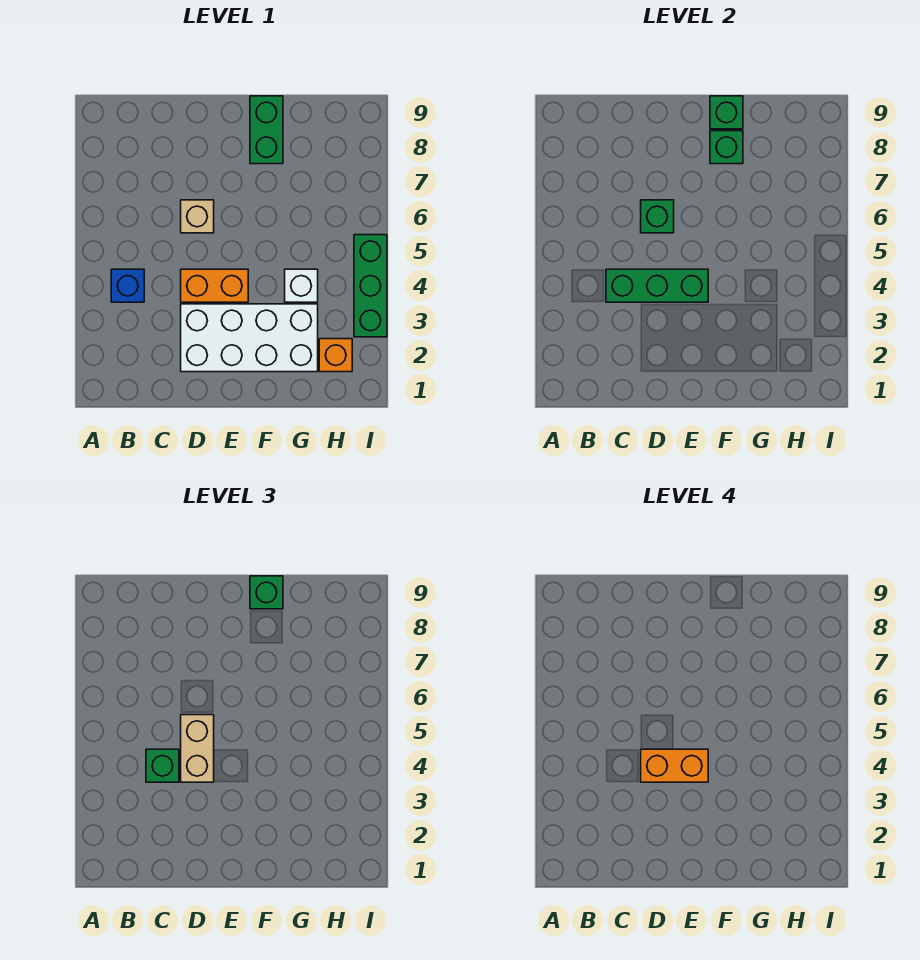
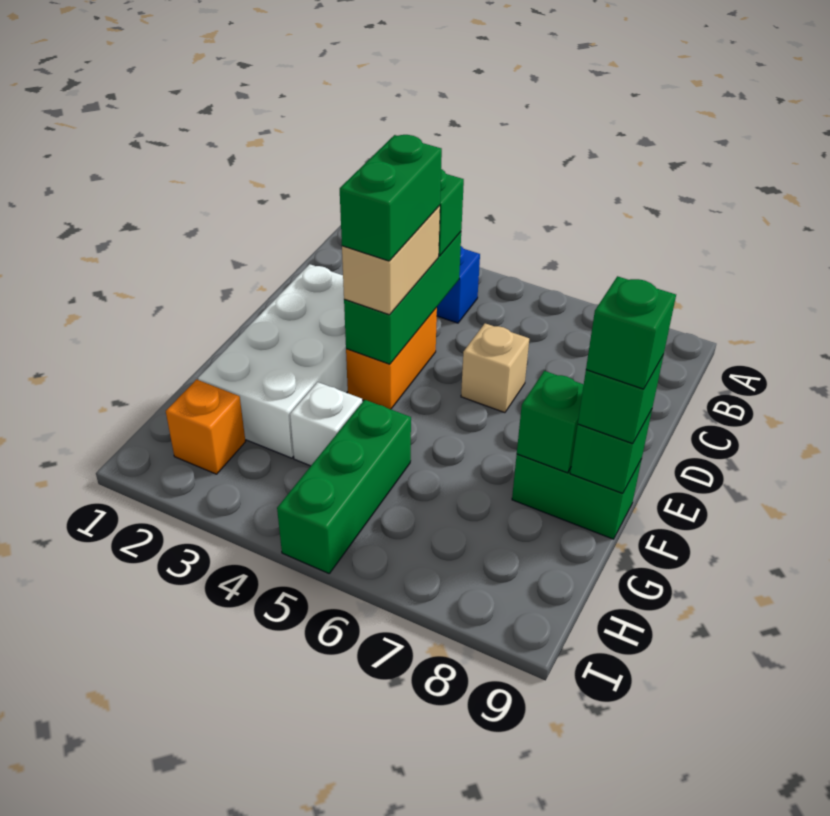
tan 1x2 brick [181,715,214,782] -> tan 1x2 brick turned to [342,206,440,315]
orange 1x2 brick [641,749,708,782] -> green 1x2 brick [340,135,442,261]
green 1x1 brick [641,200,674,233] -> green 1x1 brick moved to [586,276,676,389]
green 1x3 brick [354,235,387,337] -> green 1x3 brick turned to [277,400,411,573]

